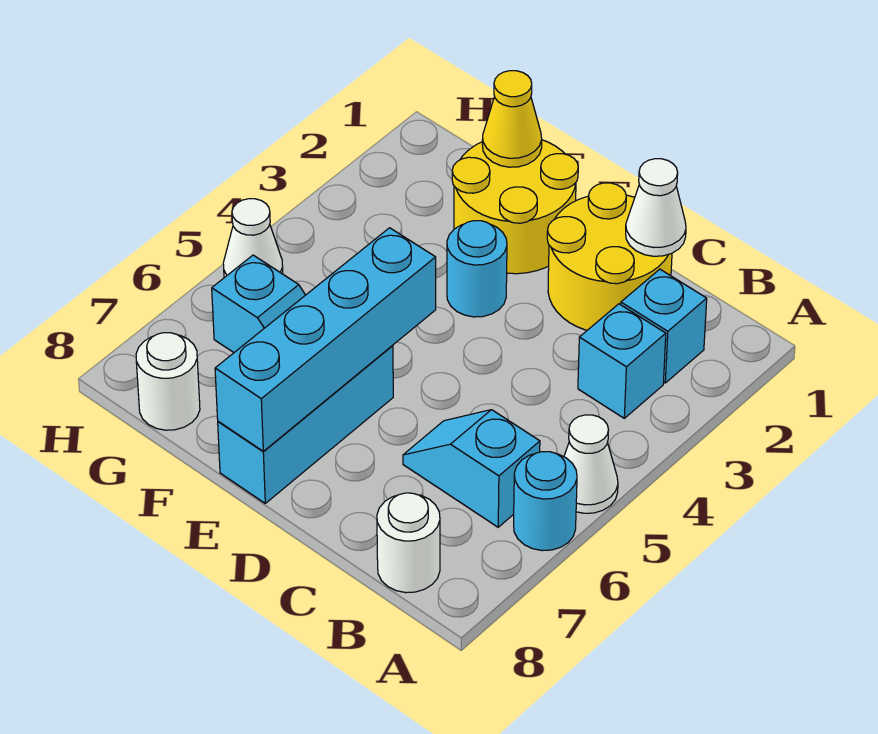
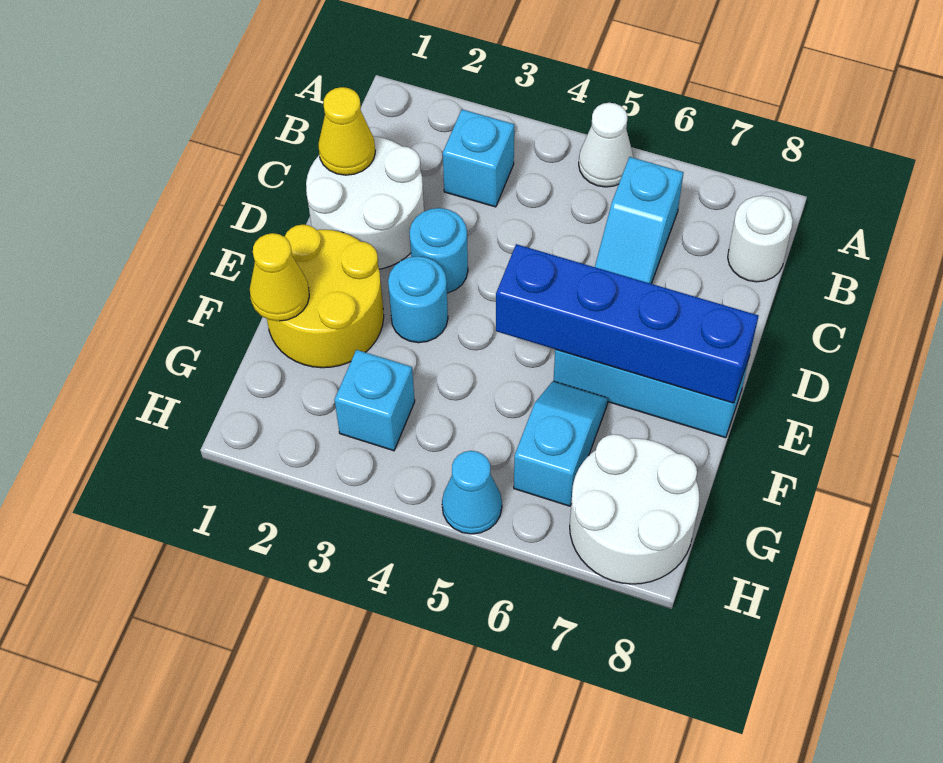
cyan 1x1 round brick [514,452,577,551] -> cyan 1x1 round brick moved to [410,208,468,293]
cyan 1x1 brick [621,269,707,383] -> cyan 1x1 brick moved to [335,350,415,451]
yellow 2x2 round brick [547,183,672,330] -> white 2x2 round brick [306,136,424,269]
white 1x1 cone [626,159,686,256] -> yellow 1x1 cone [318,87,375,175]
cyan 1x4 brick [215,228,436,451] -> blue 1x4 brick [496,244,758,403]
white 1x1 round brick [136,333,200,430] -> white 2x2 round brick [570,434,699,584]
white 1x1 cone [223,199,283,278] -> cyan 1x1 cone [442,451,502,534]

